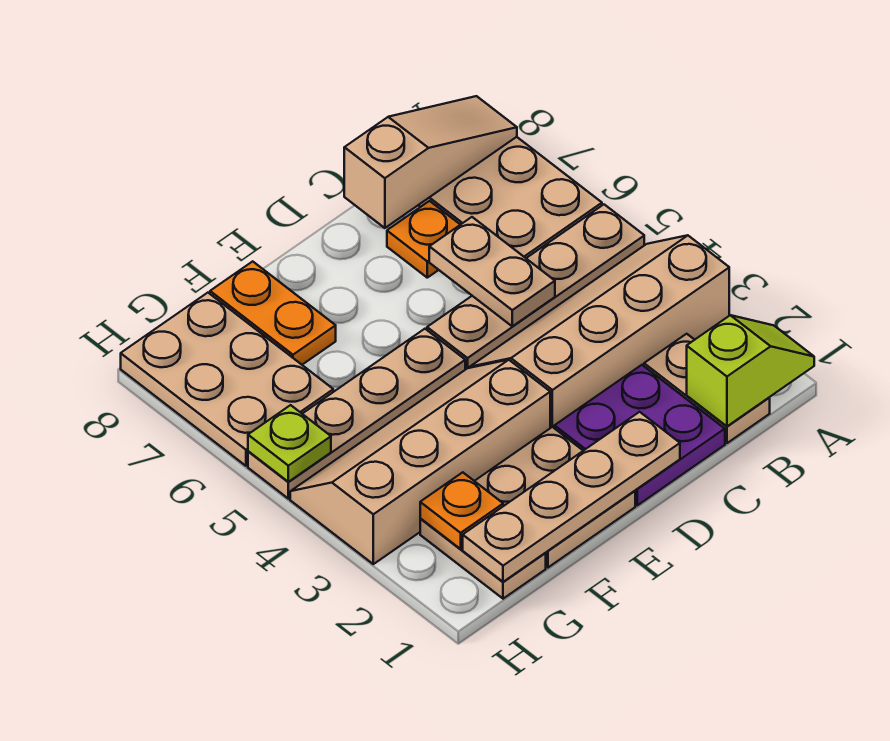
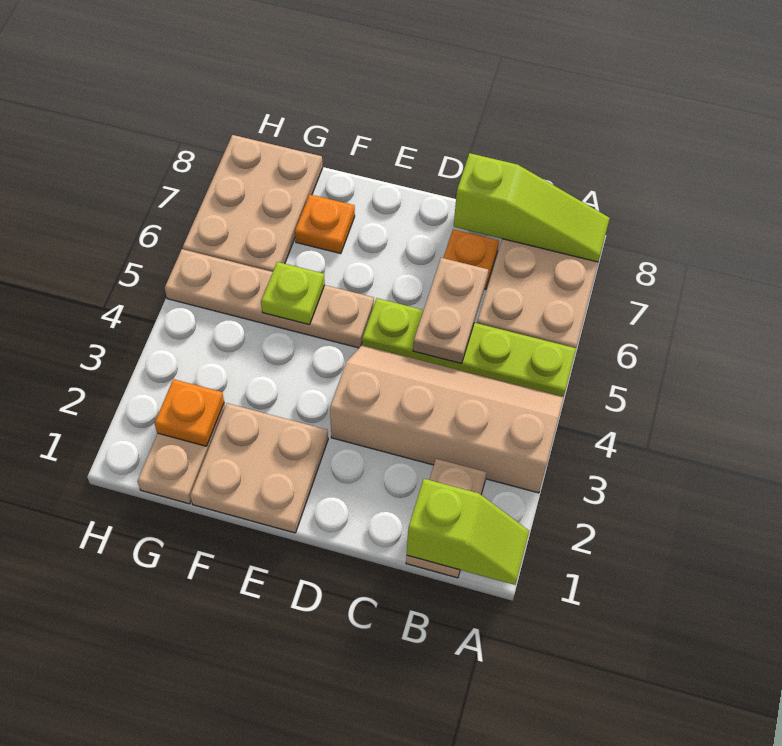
tan 1x4 plate [427,205,644,370] -> lime 1x4 plate [362,298,576,397]
tan 1x3 slope [344,96,517,228] -> lime 1x3 slope [454,153,610,262]
purple 2x2 plate [555,365,725,505] -> none
tan 1x4 plate [463,412,680,582] -> none
tan 2x4 slope [290,360,550,564] -> none
orange 1x2 plate [210,261,336,365] -> orange 1x1 plate [295,195,355,254]
lime 1x1 plate [248,405,331,482] -> lime 1x1 plate moved to [261,262,325,325]

